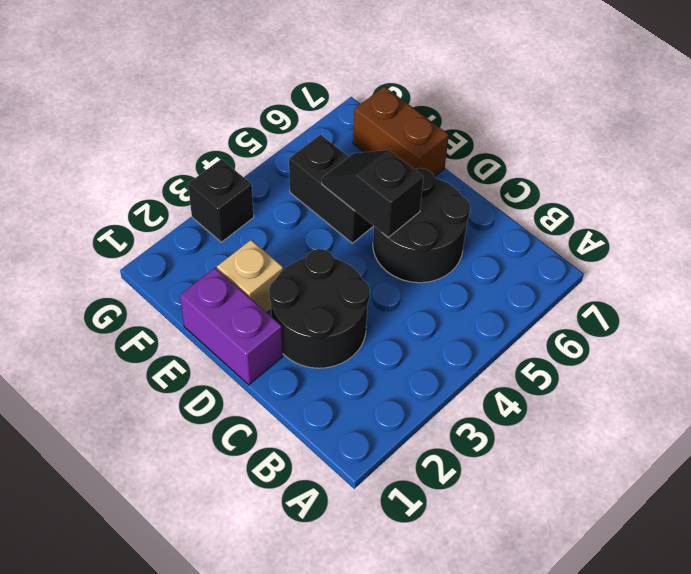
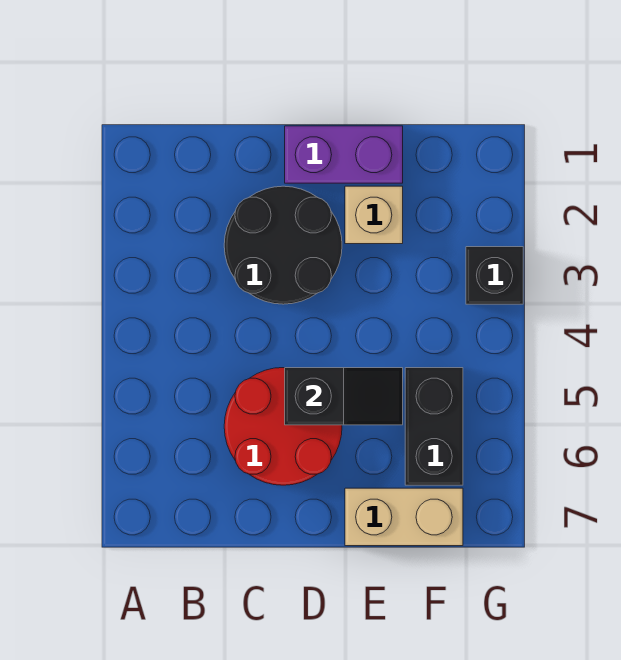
black 2x2 round brick [373,168,470,283] -> red 2x2 round brick [224,368,342,485]
black 1x2 brick [289,135,373,243] -> black 1x2 brick turned to [405,368,463,485]
brown 1x2 brick [353,86,449,177] -> tan 1x2 brick [345,488,463,546]

